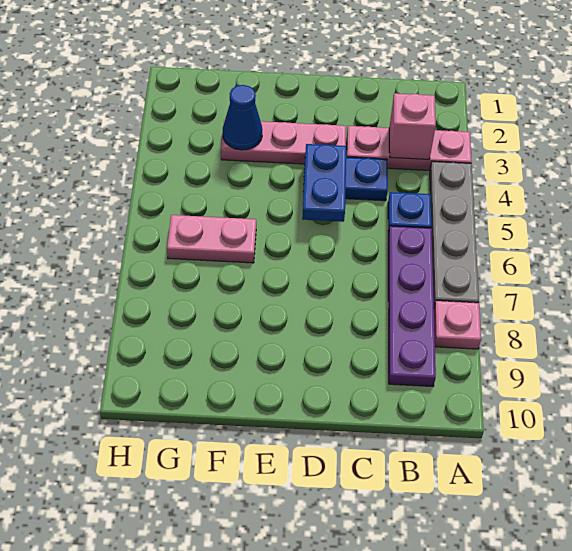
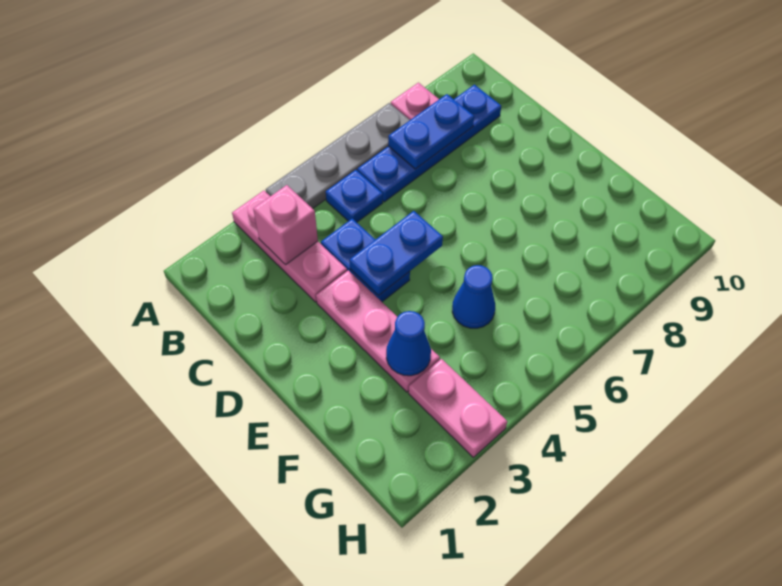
purple 1x4 plate [388,226,436,387] -> blue 1x4 plate [357,85,501,202]
none -> blue 1x2 plate [388,94,474,169]
none -> blue 1x1 cone [452,265,495,328]
pink 1x2 plate [167,215,256,263] -> pink 1x2 plate moved to [409,359,507,457]

